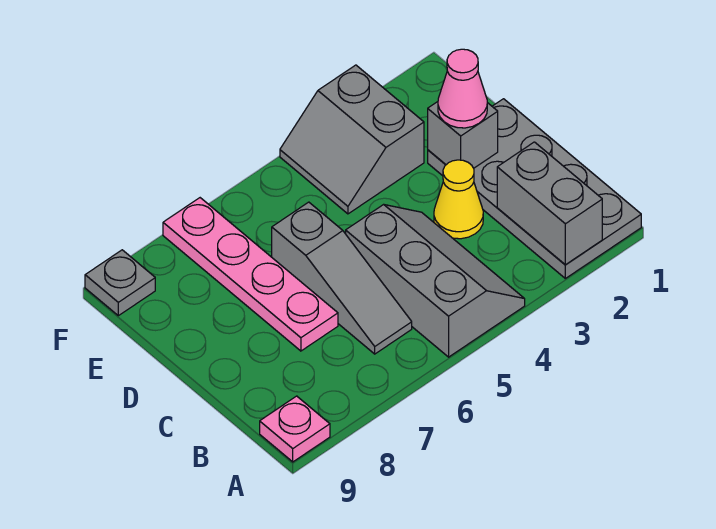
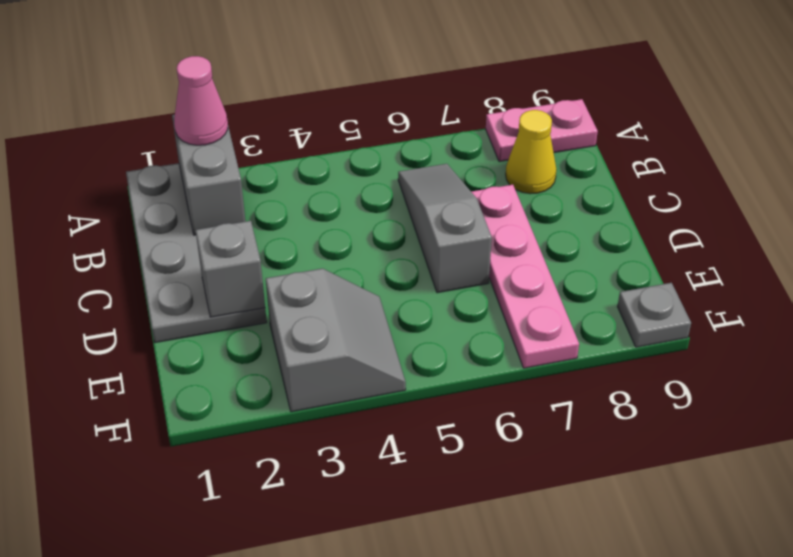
grey 2x3 slope [346,204,525,357] -> none
pink 1x1 plate [260,396,330,462] -> pink 1x2 plate [486,99,598,162]
yellow 1x1 cone [434,160,483,239] -> yellow 1x1 cone moved to [506,110,556,194]
pink 1x1 cone [438,49,487,128] -> pink 1x1 cone moved to [174,56,228,145]

